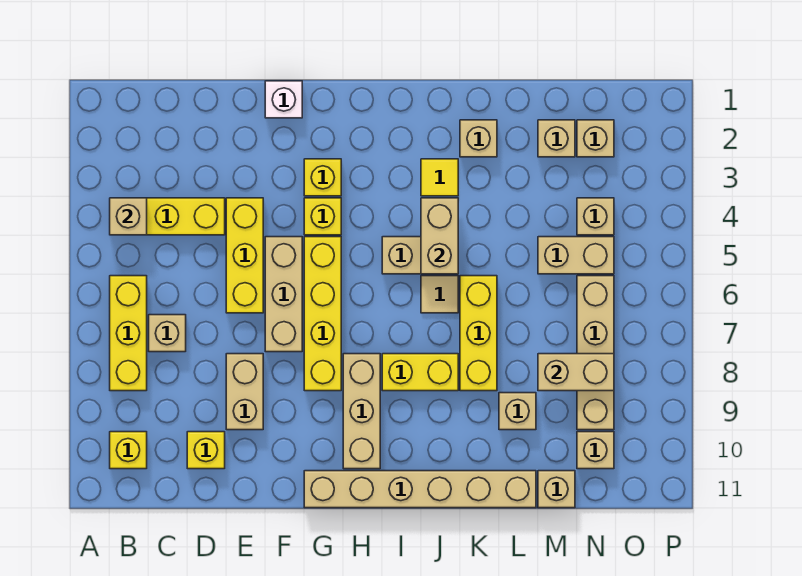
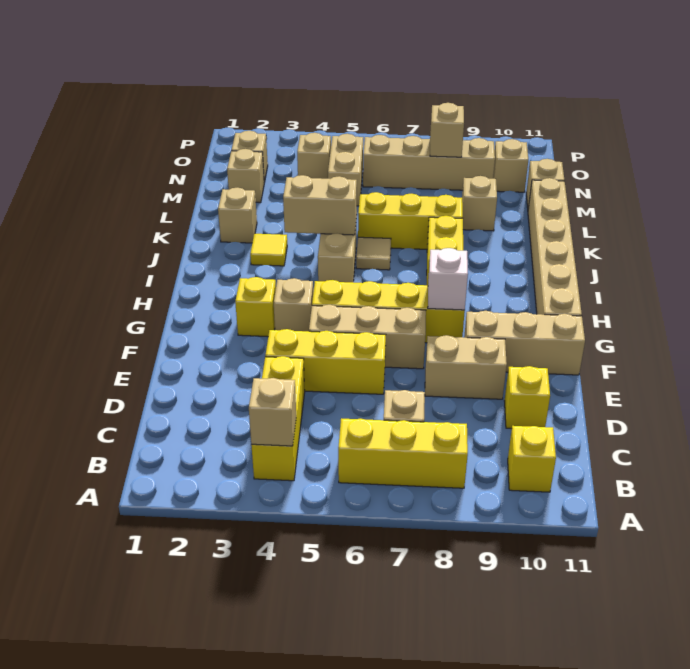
white 1x1 brick [265,81,302,118] -> white 1x1 brick moved to [428,248,468,310]
yellow 1x1 brick [304,198,341,235] -> tan 1x1 brick [274,278,313,331]
tan 1x3 brick [343,354,380,469] -> tan 1x3 brick moved to [464,311,585,375]
tan 1x2 brick [538,354,614,391] -> tan 1x1 brick [430,103,464,157]

